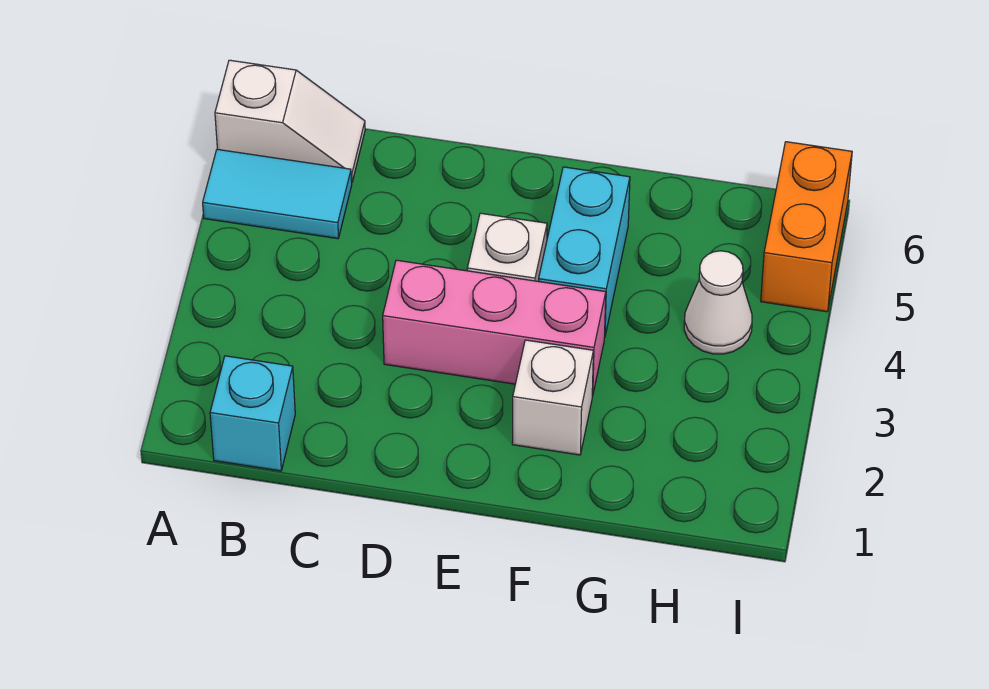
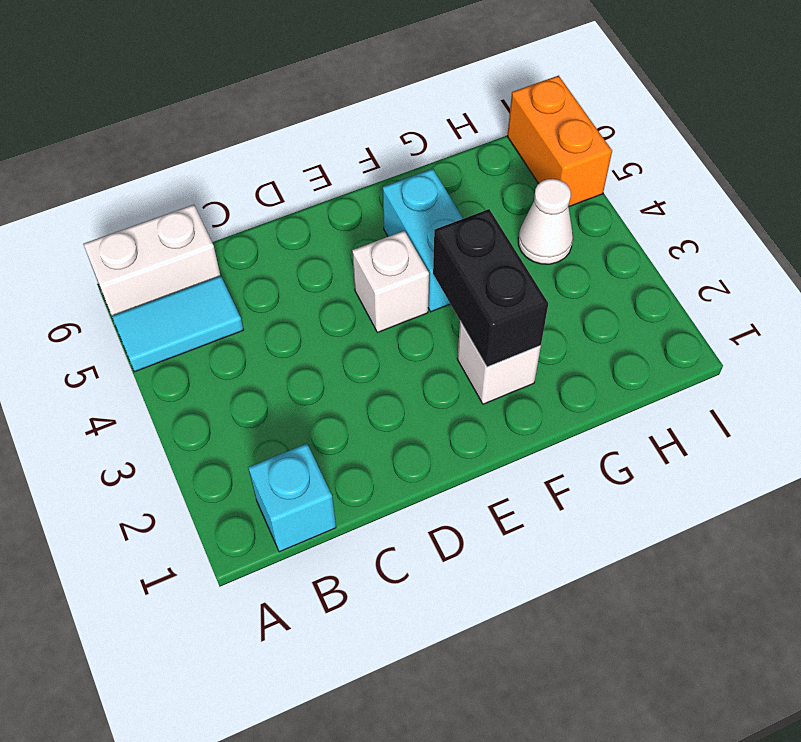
white 1x2 slope [215,60,365,182] -> white 1x2 brick [83,205,220,316]
pink 1x3 brick [383,260,606,396] -> none
none -> black 1x2 brick [433,209,548,367]

